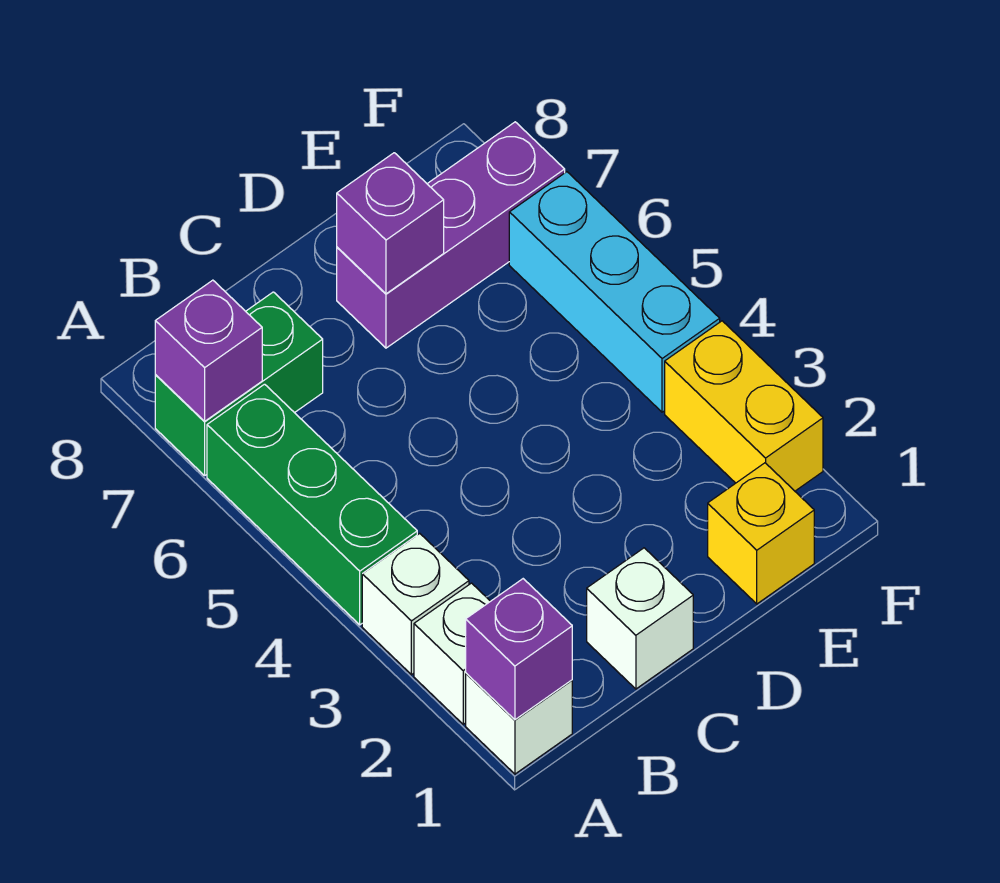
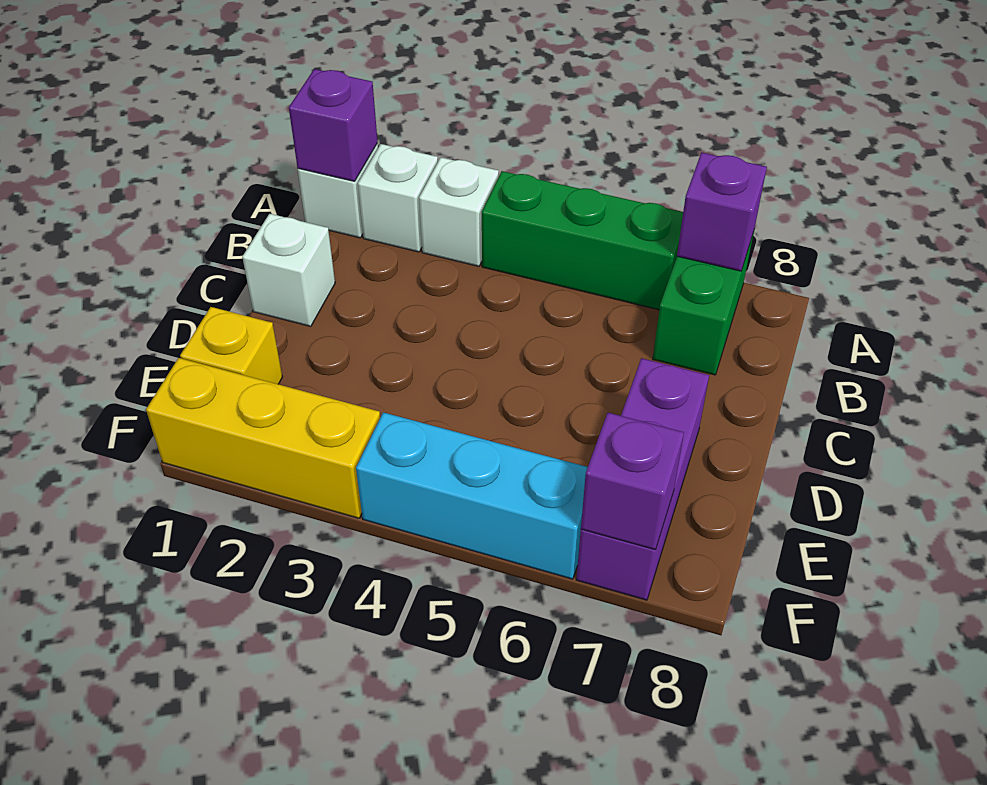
purple 1x1 brick [337,153,444,294] -> purple 1x1 brick moved to [581,413,684,550]
yellow 1x2 brick [665,321,823,491] -> yellow 1x3 brick [146,358,380,518]

